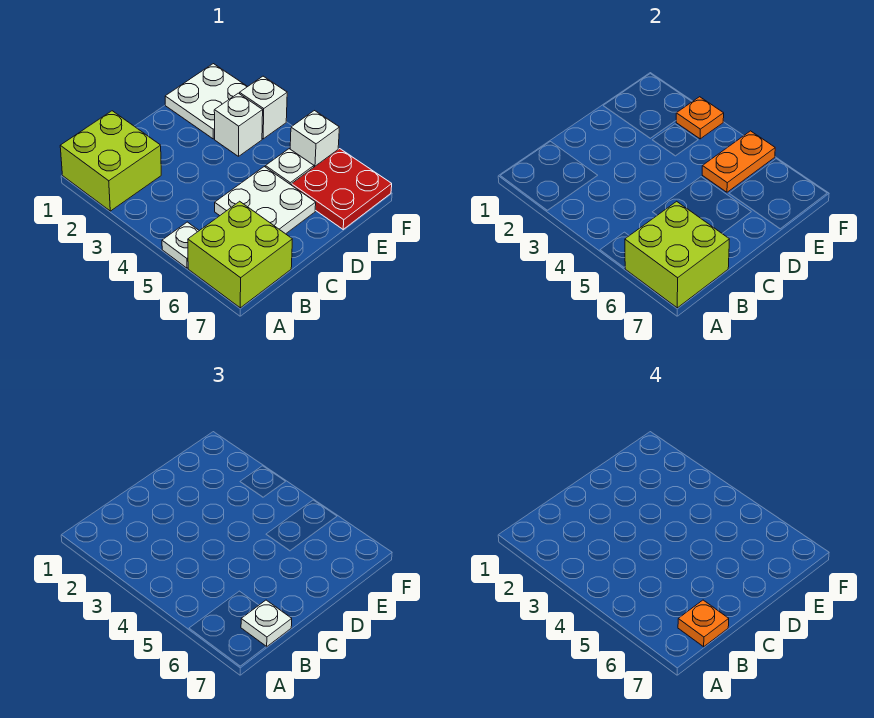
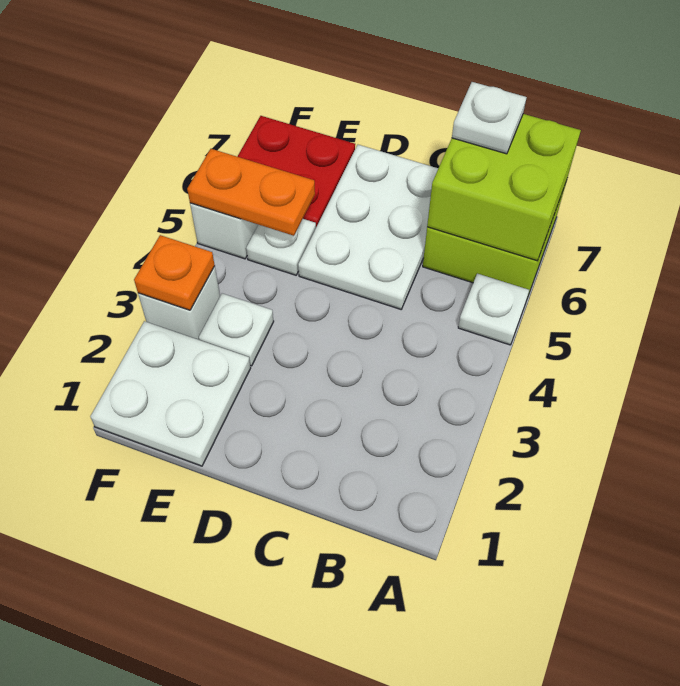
lime 2x2 brick [60,111,161,211] -> none
orange 1x1 plate [678,600,729,647] -> none
white 2x2 plate [215,167,316,234] -> white 2x3 plate [298,145,438,309]
white 1x1 brick [214,93,263,156] -> white 1x1 plate [199,293,274,366]

